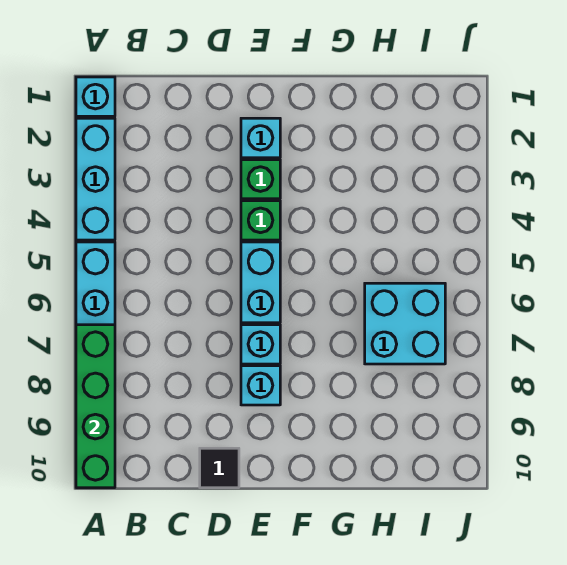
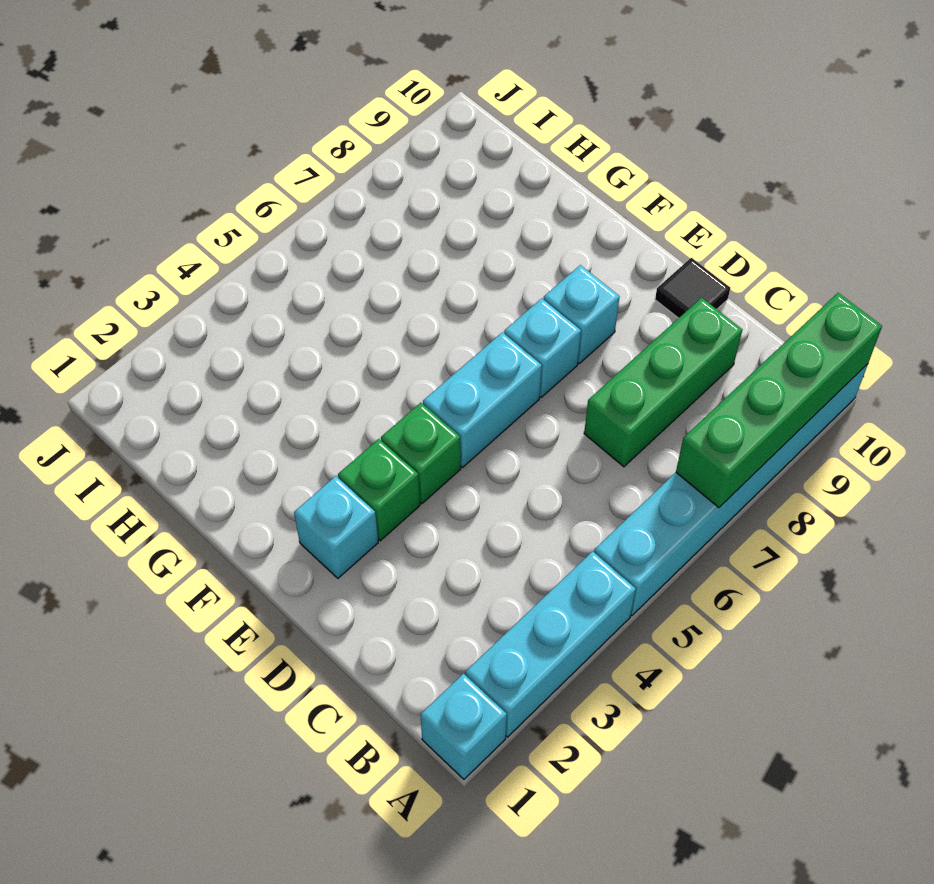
none -> green 1x3 brick [584,298,743,467]
cyan 2x2 brick [365,283,445,364] -> none

